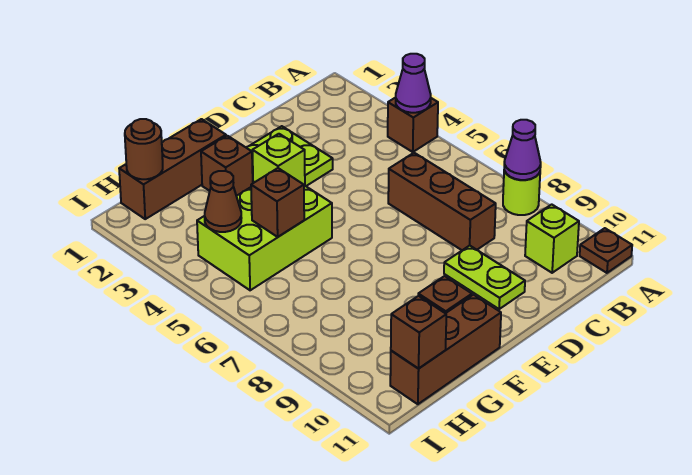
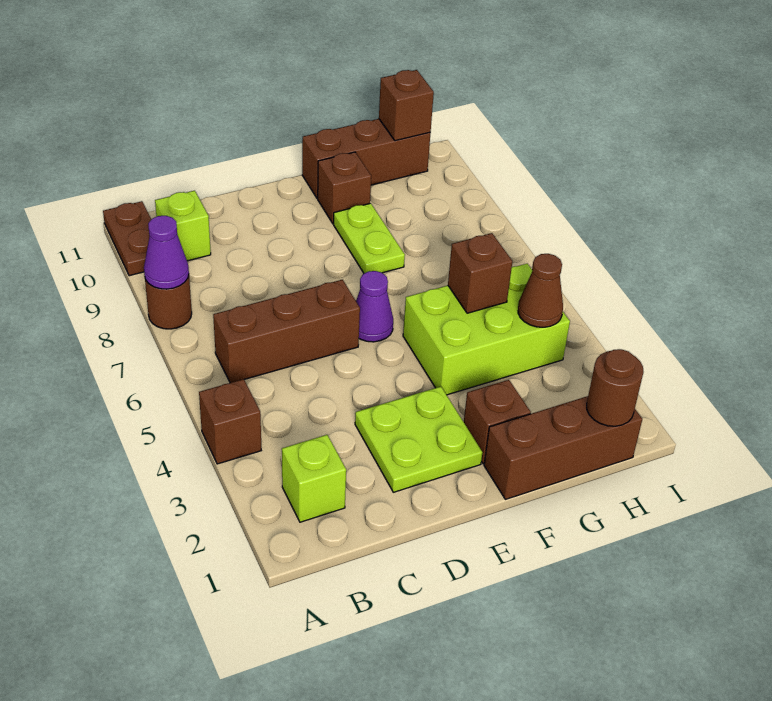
purple 1x1 cone [396,54,431,113] -> purple 1x1 cone moved to [356,271,393,342]
lime 1x1 round brick [503,171,540,215] -> brown 1x1 round brick [145,276,192,329]
brown 1x1 plate [580,228,632,273] -> brown 1x2 plate [103,201,151,276]
brown 1x3 brick [388,153,496,250] -> brown 1x3 brick turned to [213,280,360,383]
lime 1x2 plate [444,246,525,309] -> lime 1x2 plate moved to [334,203,405,273]
lime 1x1 brick [252,134,305,186] -> lime 1x1 brick moved to [282,435,346,522]

